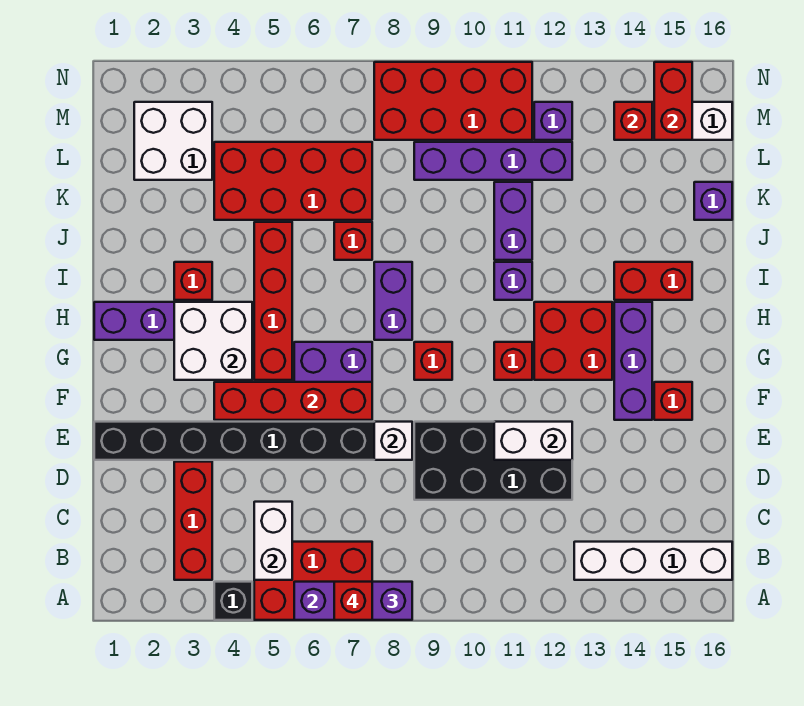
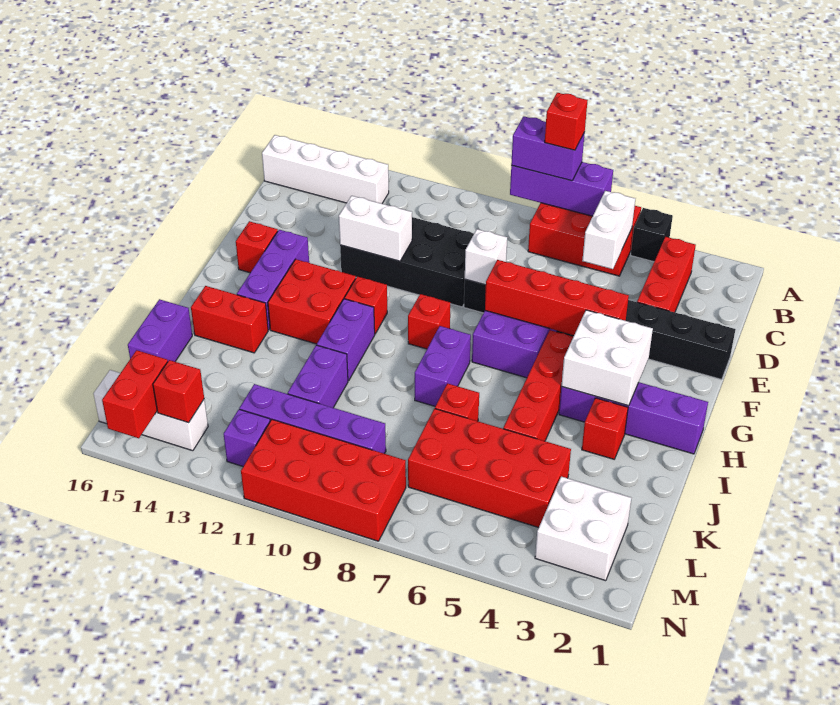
purple 1x1 brick [494,262,532,300] -> purple 1x2 brick [317,299,375,381]
purple 1x1 brick [694,182,732,220] -> purple 1x2 brick [128,299,192,362]

